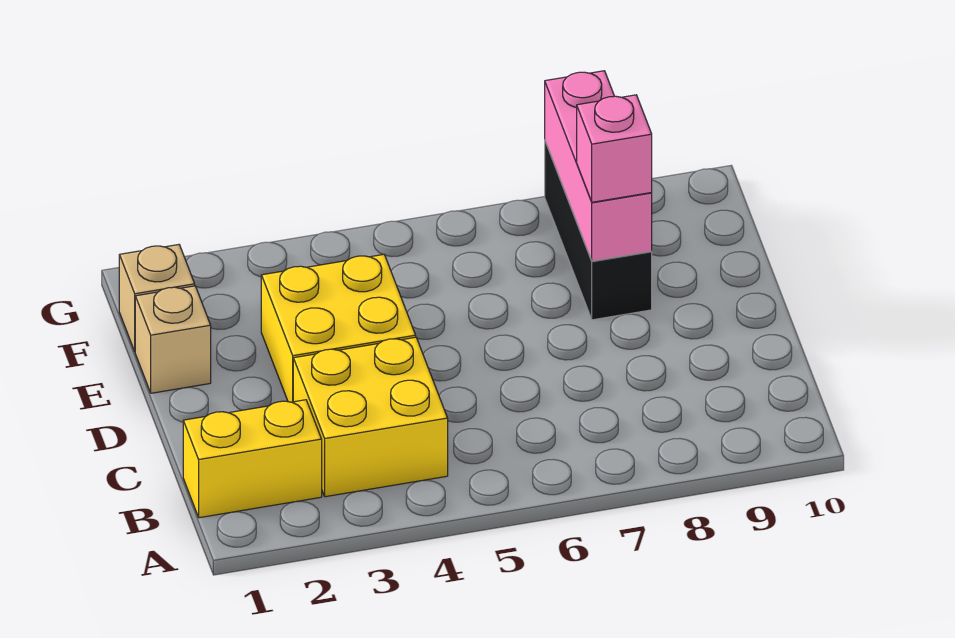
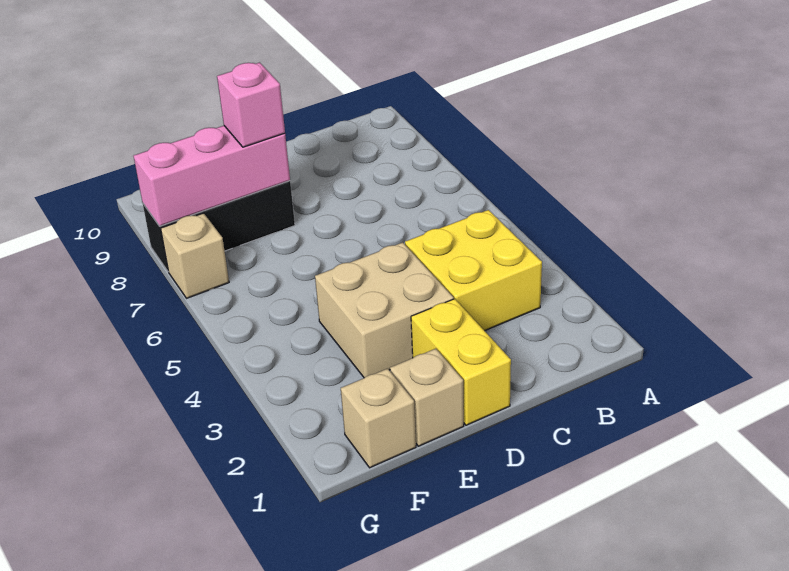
yellow 1x2 brick [183,400,322,518] -> yellow 1x2 brick moved to [411,299,511,425]
yellow 2x2 brick [261,254,416,402] -> tan 2x2 brick [315,242,454,378]
none -> tan 1x1 brick [161,213,229,298]

